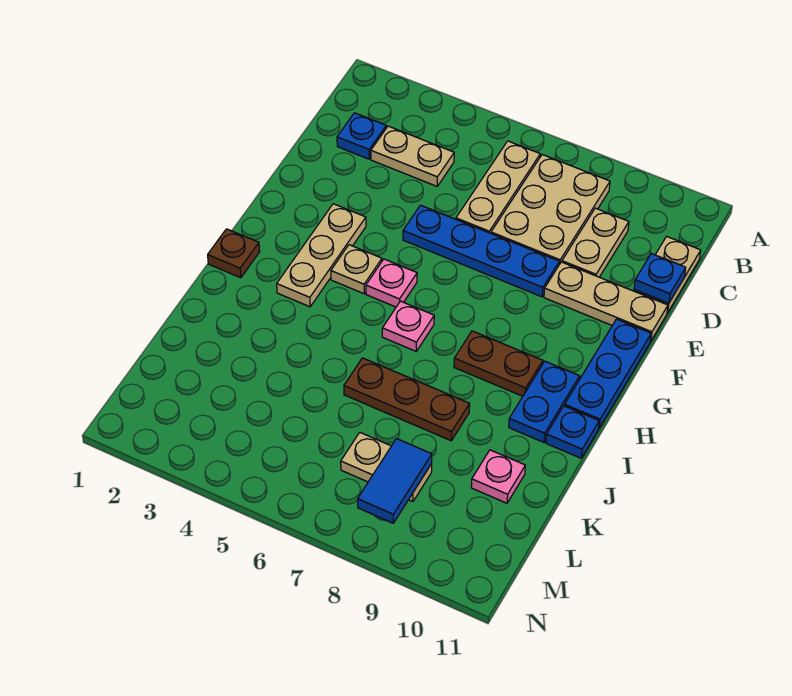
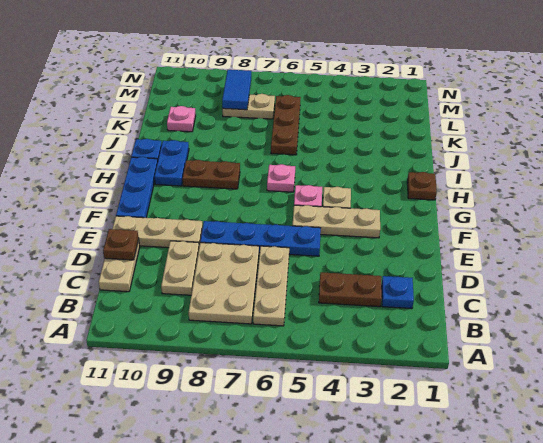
tan 1x2 plate [371,126,454,186] -> brown 1x2 plate [319,272,382,307]
blue 1x1 plate [634,254,686,303] -> brown 1x1 plate [103,229,139,260]
tan 1x3 plate [277,204,366,307] -> tan 1x3 plate turned to [292,205,380,238]
brown 1x3 plate [344,358,470,441] -> brown 1x3 plate turned to [271,95,301,155]

